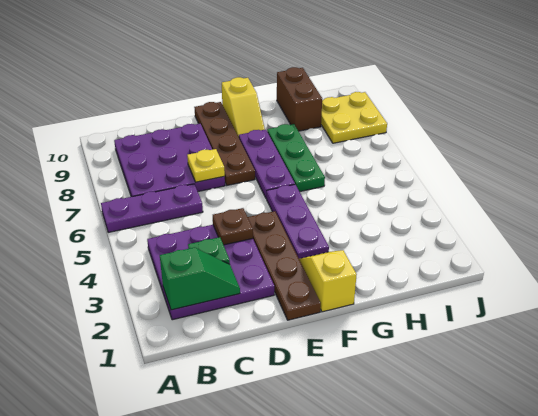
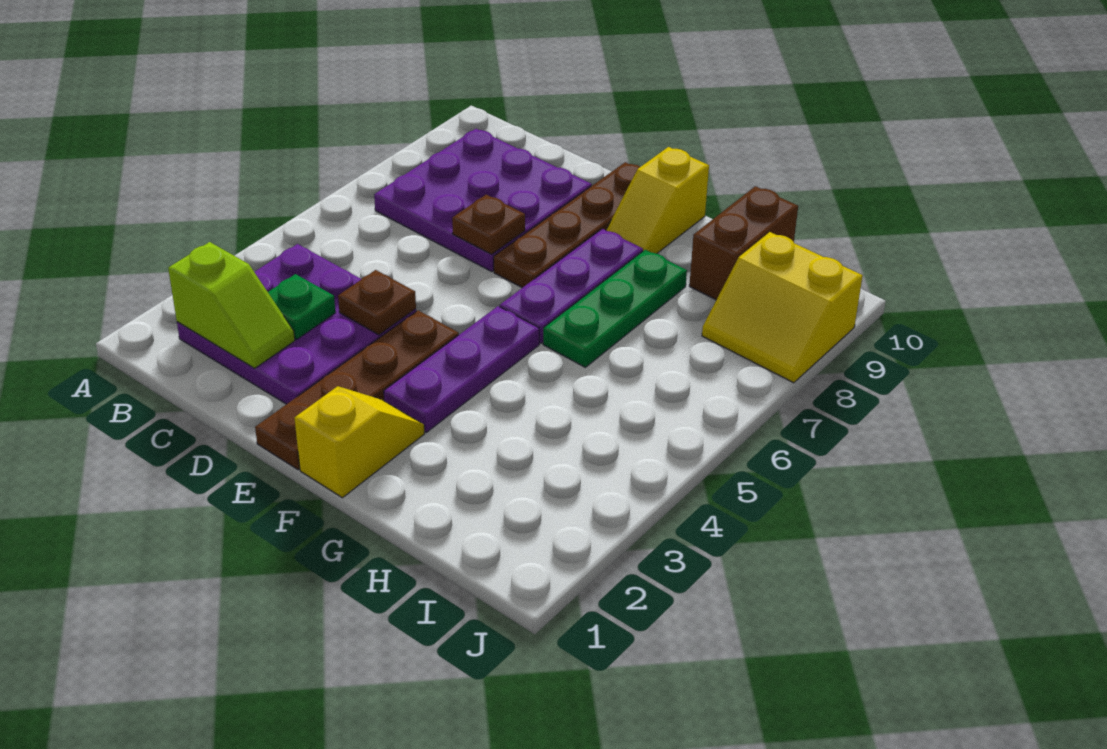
purple 1x3 plate [101,184,203,233] -> none
green 1x2 slope [160,247,240,310] -> lime 1x2 slope [168,242,295,368]
yellow 1x1 plate [187,149,225,182] -> brown 1x1 plate [452,195,525,254]
yellow 2x2 plate [321,92,387,143] -> yellow 2x2 slope [702,232,863,383]

